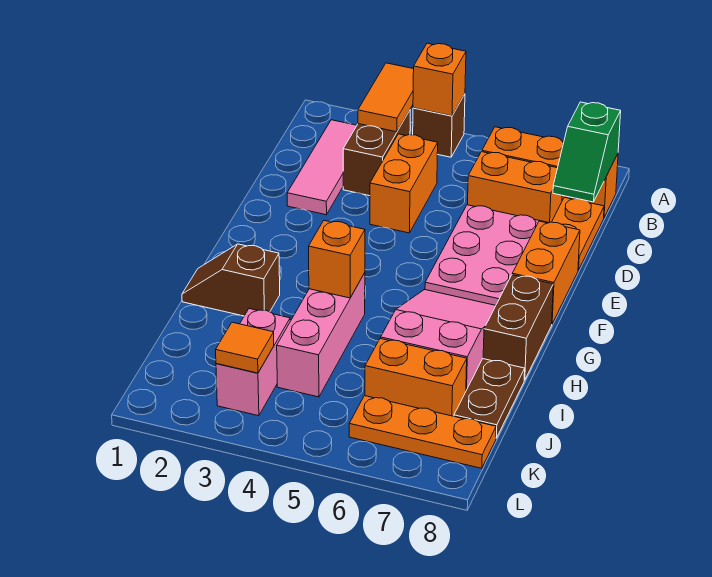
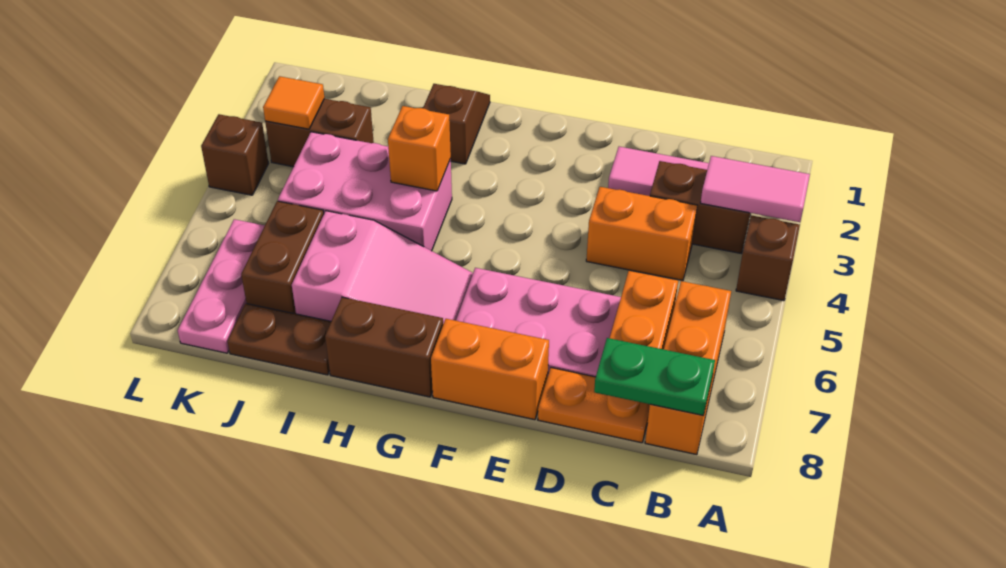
orange 1x2 tile [358,63,414,132] -> pink 1x2 tile [701,156,810,222]
orange 1x1 brick [413,43,466,116] -> none
green 1x2 slope [553,102,621,202] -> green 1x2 plate [594,338,715,415]
pink 1x3 brick [277,273,365,397] -> pink 2x3 brick [278,132,452,251]
pink 1x2 brick [216,309,290,416] -> brown 1x2 brick [265,99,374,167]
orange 1x2 brick [365,338,467,416] -> brown 1x2 brick [241,201,324,314]
orange 1x3 plate [349,396,496,468] -> pink 1x3 plate [178,219,265,353]
none -> brown 1x1 brick [201,114,268,195]

